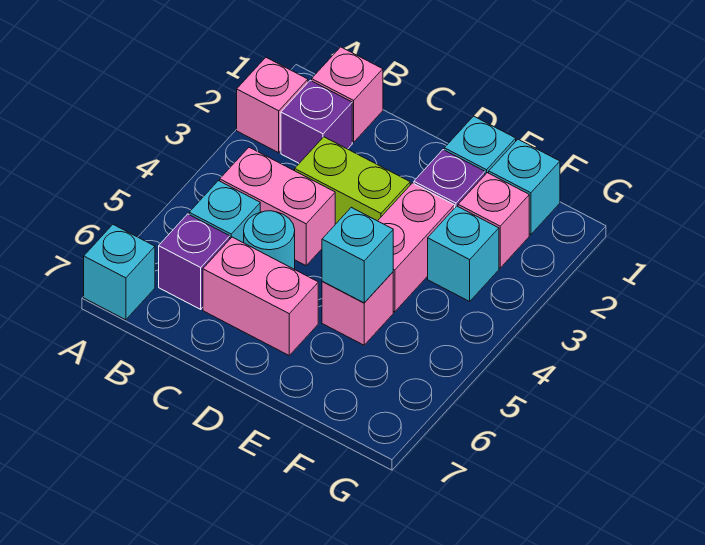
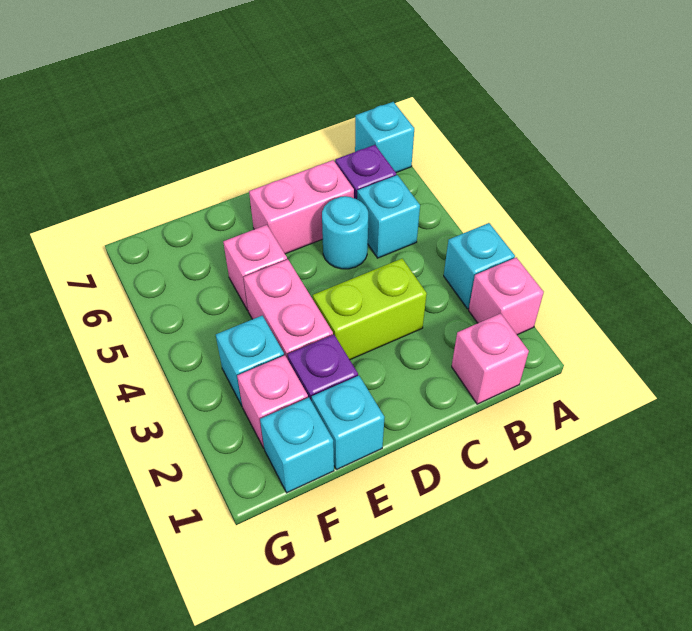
purple 1x1 brick [281,80,352,163] -> none
pink 1x2 brick [220,147,335,266] -> none
cyan 1x1 brick [322,207,393,303] -> cyan 1x1 brick moved to [444,223,515,309]

